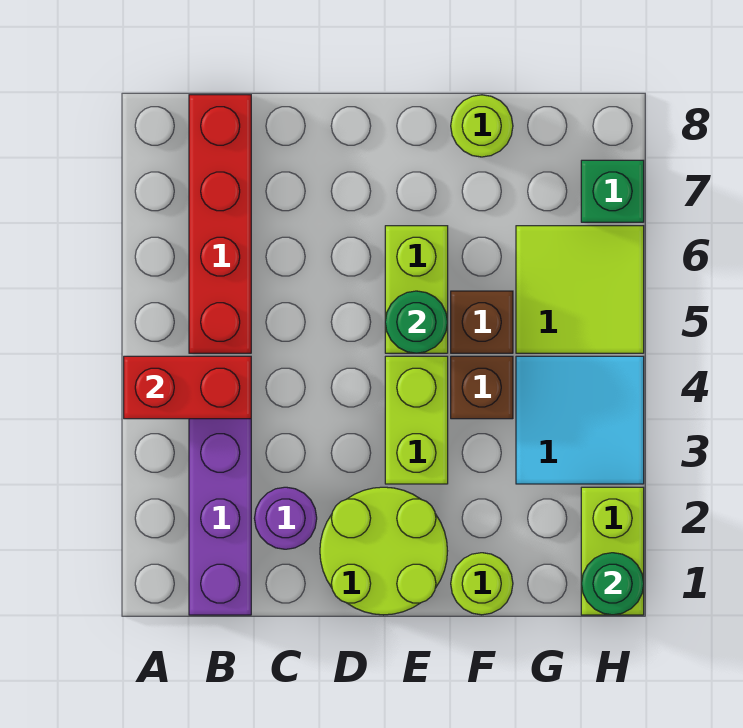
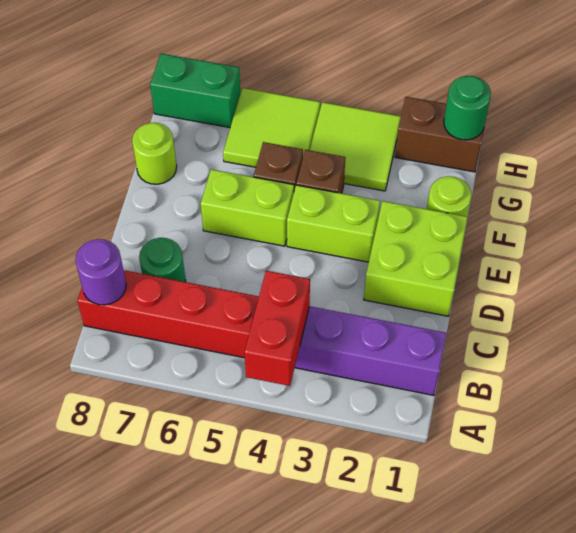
purple 1x1 round brick [254,487,317,549] -> purple 1x1 round brick moved to [75,239,126,305]
lime 2x2 round brick [320,487,447,615] -> lime 2x2 brick [364,201,468,316]
green 1x1 round brick [385,291,448,353] -> green 1x1 round brick moved to [139,238,186,282]
cyan 2x2 tile [516,356,644,484] -> lime 2x2 tile [310,102,401,191]
lime 1x2 brick [581,487,644,615] -> brown 1x2 brick [395,97,484,172]
green 1x1 brick [581,160,644,222] -> green 1x2 brick [150,54,240,128]

